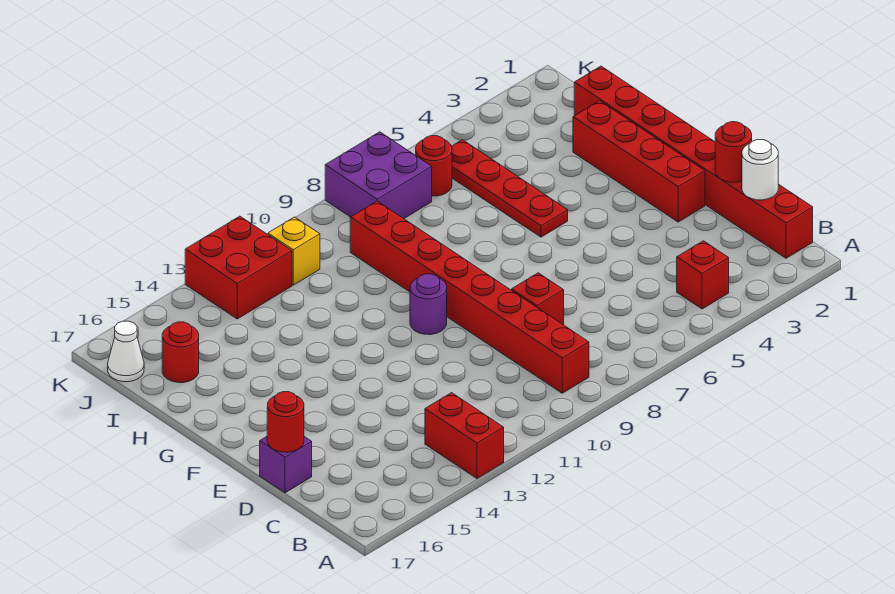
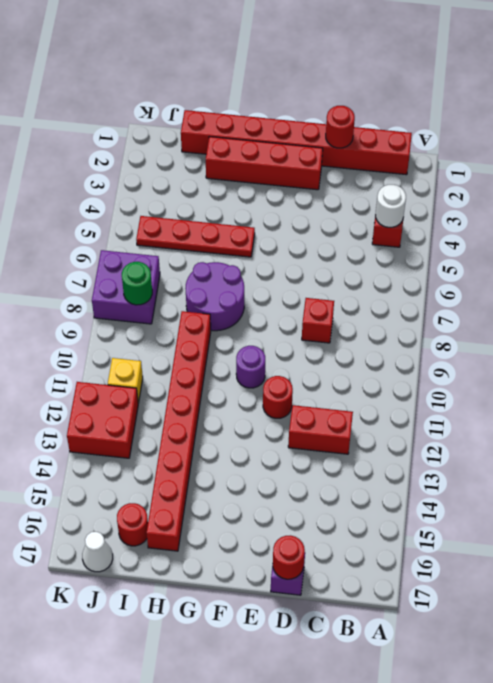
red 1x2 brick [425,393,504,478] -> red 1x2 brick moved to [288,405,353,454]
red 1x8 brick [350,201,589,393] -> red 1x8 brick turned to [146,311,211,551]
white 1x1 round brick [742,139,778,200] -> white 1x1 round brick moved to [375,185,406,227]
none -> purple 2x2 round brick [185,262,244,331]
red 1x1 round brick [416,136,452,196] -> red 1x1 round brick moved to [263,376,293,418]
none -> green 1x1 round brick [122,262,152,305]

